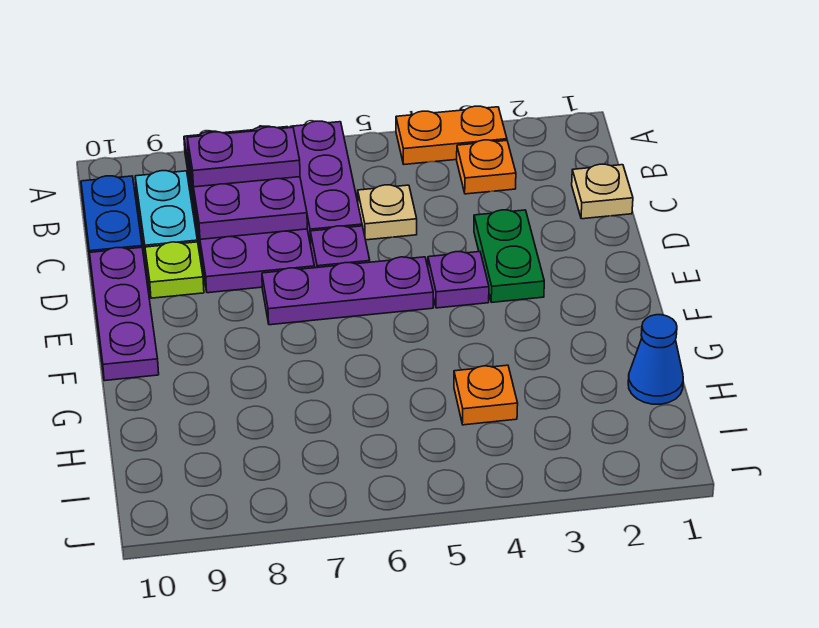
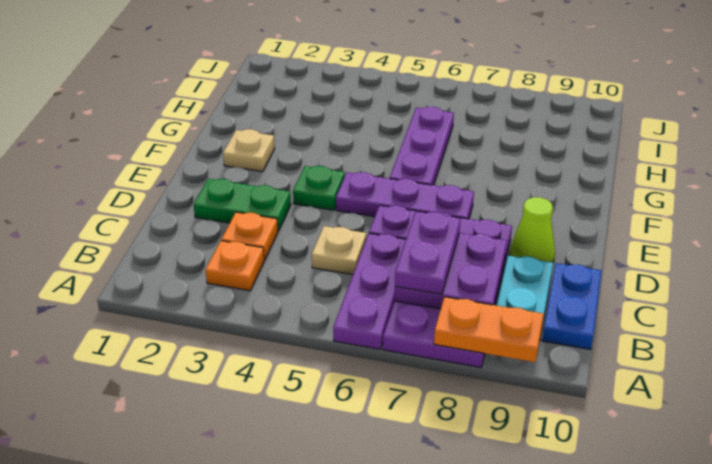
orange 1x2 plate [396,106,507,164] -> orange 1x2 plate moved to [434,297,544,362]
purple 1x2 plate [187,127,300,187] -> purple 1x2 plate turned to [395,211,461,294]
tan 1x1 plate [572,164,633,219] -> tan 1x1 plate moved to [223,129,275,172]
green 1x2 plate [474,210,544,302] -> green 1x2 plate turned to [193,179,291,231]
lime 1x1 plate [145,242,204,298] -> lime 1x1 cone [510,197,555,263]
purple 1x3 plate [90,247,159,381] -> purple 1x3 plate moved to [390,107,454,185]
purple 1x1 plate [428,252,489,308] -> green 1x1 plate [293,166,345,210]
blue 1x1 cone [628,315,683,404] -> none
orange 1x1 plate [454,365,518,425] -> orange 1x1 plate moved to [221,212,278,260]

